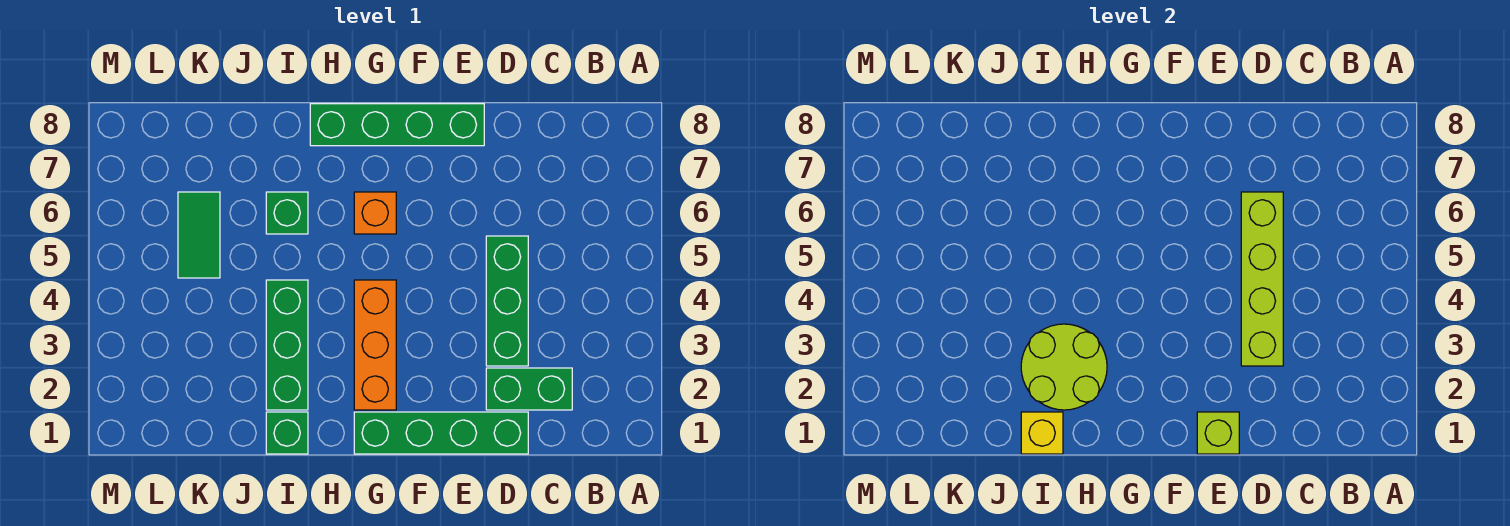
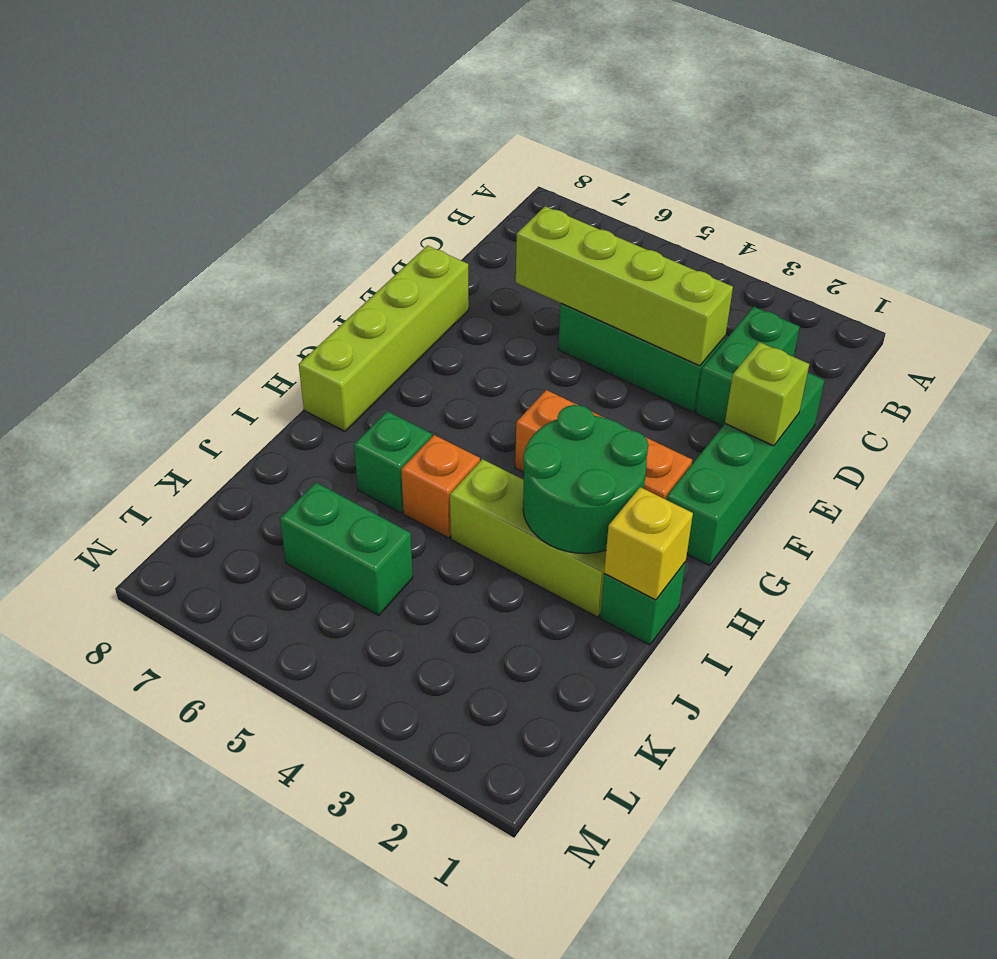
green 1x4 brick [310,104,484,146] -> lime 1x4 brick [299,246,469,431]
orange 1x1 brick [354,192,396,234] -> orange 1x1 brick moved to [401,435,480,538]
lime 2x2 round brick [1021,324,1107,410] -> green 2x2 round brick [523,405,648,553]
green 1x3 brick [266,280,308,410] -> lime 1x3 brick [450,459,606,617]
green 1x2 tile [178,192,220,278] -> green 1x2 brick [280,483,413,615]

